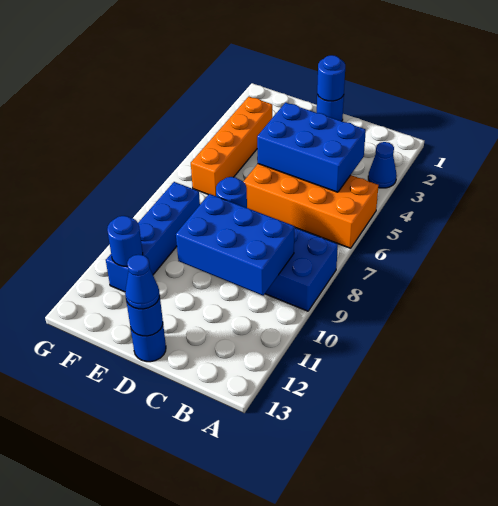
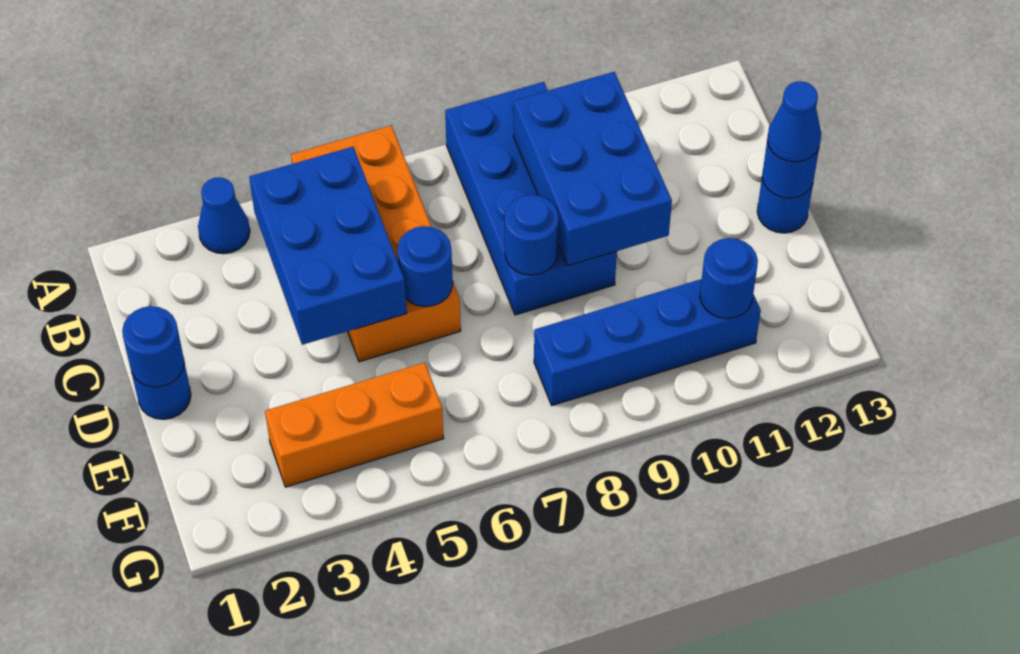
none -> blue 1x1 round brick [397,226,453,307]
orange 1x4 brick [191,97,272,196] -> orange 1x3 brick [265,363,444,487]

